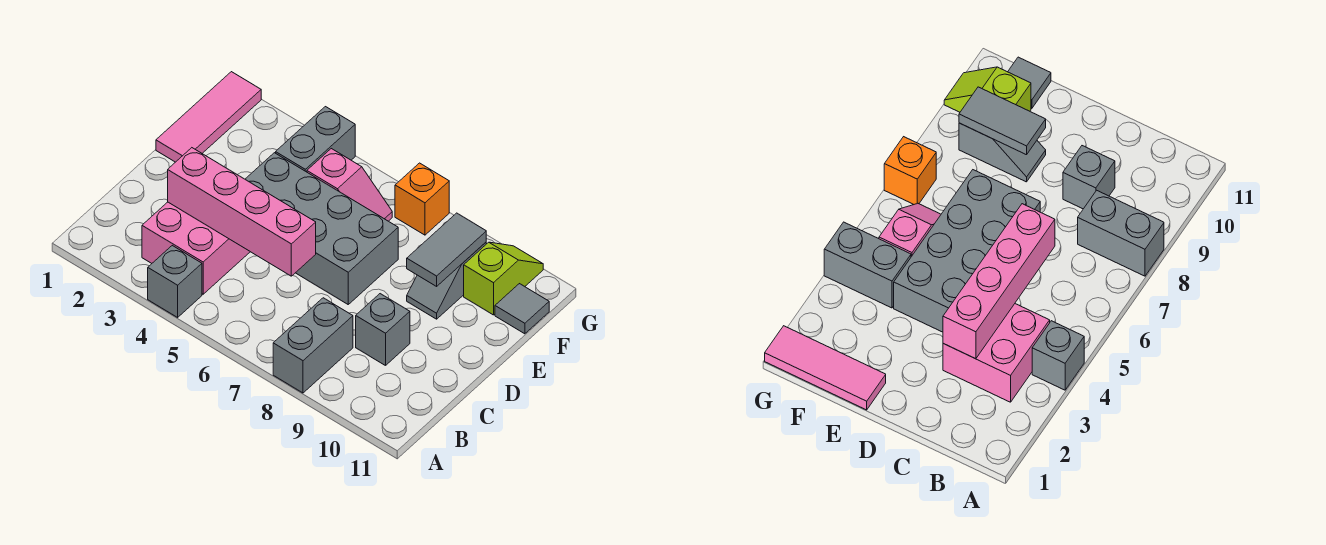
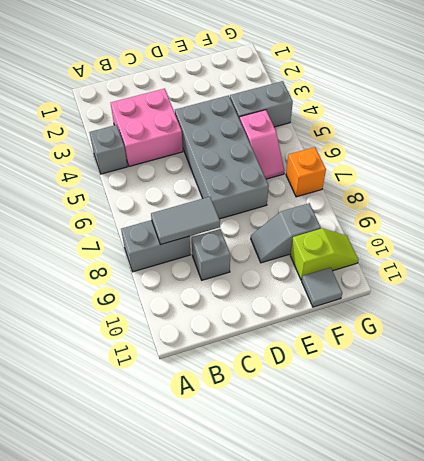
pink 1x4 brick [168,148,316,276] -> none
pink 1x3 tile [156,72,261,162] -> none
grey 1x2 tile [407,213,486,286] -> grey 1x2 tile moved to [151,197,220,245]

